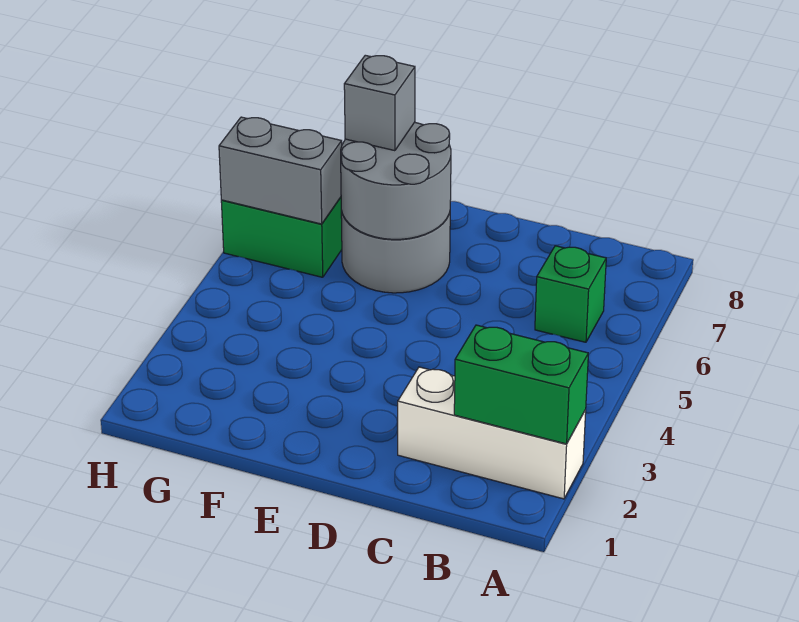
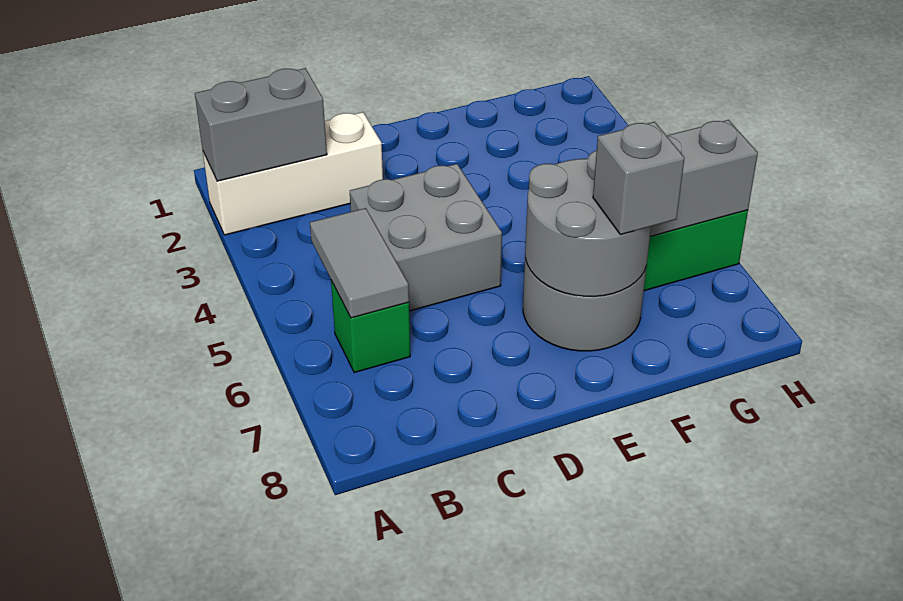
green 1x2 brick [454,325,588,444] -> grey 1x2 brick [195,68,327,181]
none -> grey 1x2 tile [310,208,409,318]
none -> grey 2x2 brick [350,164,502,311]

